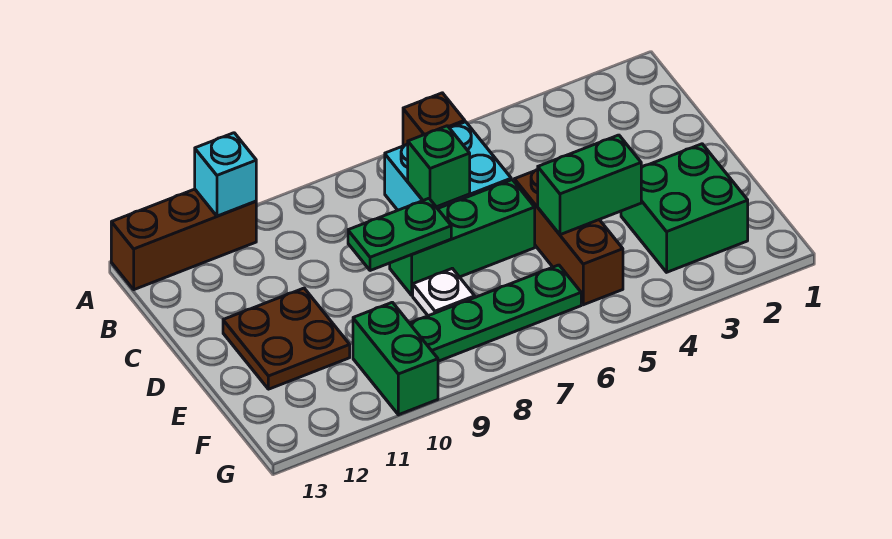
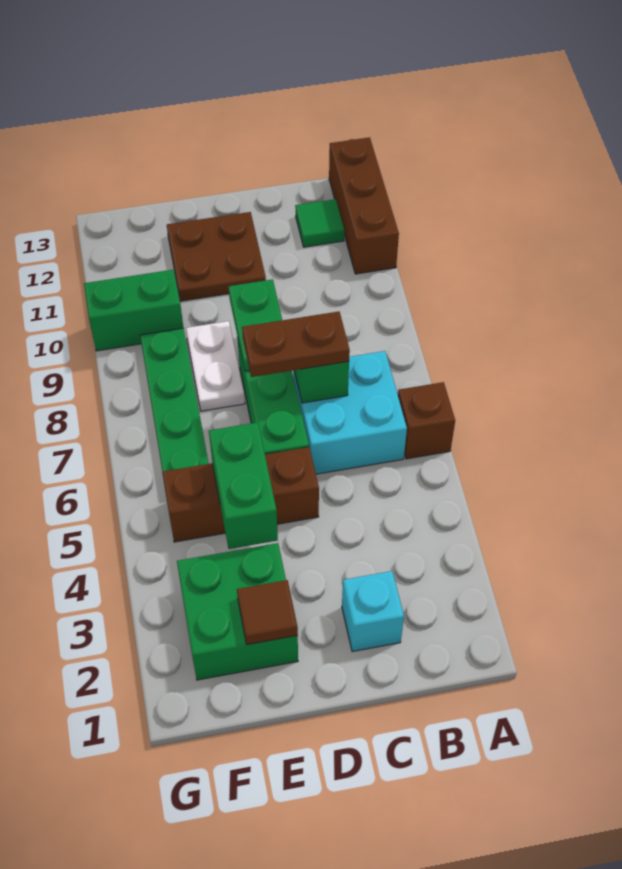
cyan 1x1 brick [195,133,256,216] -> cyan 1x1 brick moved to [342,571,404,652]
none -> green 1x1 tile [295,199,344,247]
none -> brown 1x2 plate [242,312,350,377]
none -> brown 1x1 tile [237,580,298,645]
white 1x1 plate [413,268,475,316] -> white 1x2 plate [186,321,245,411]

